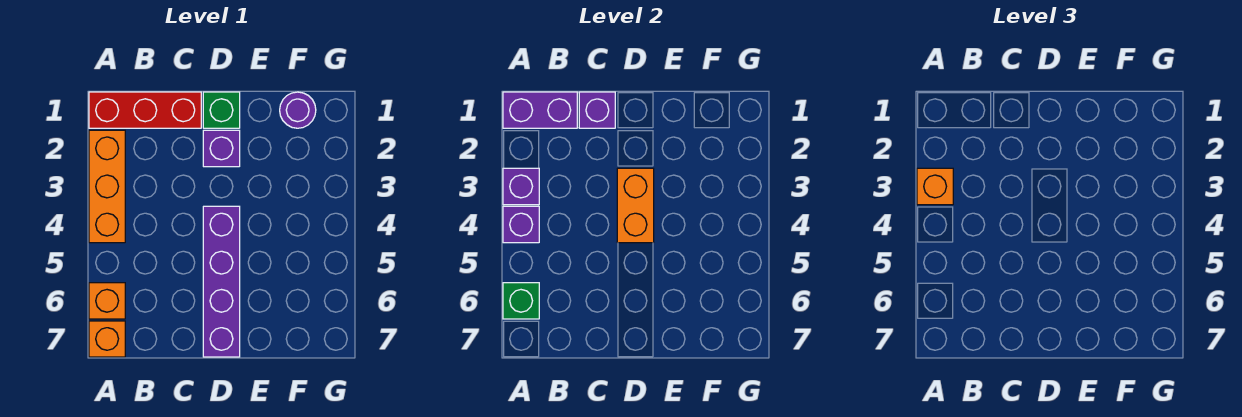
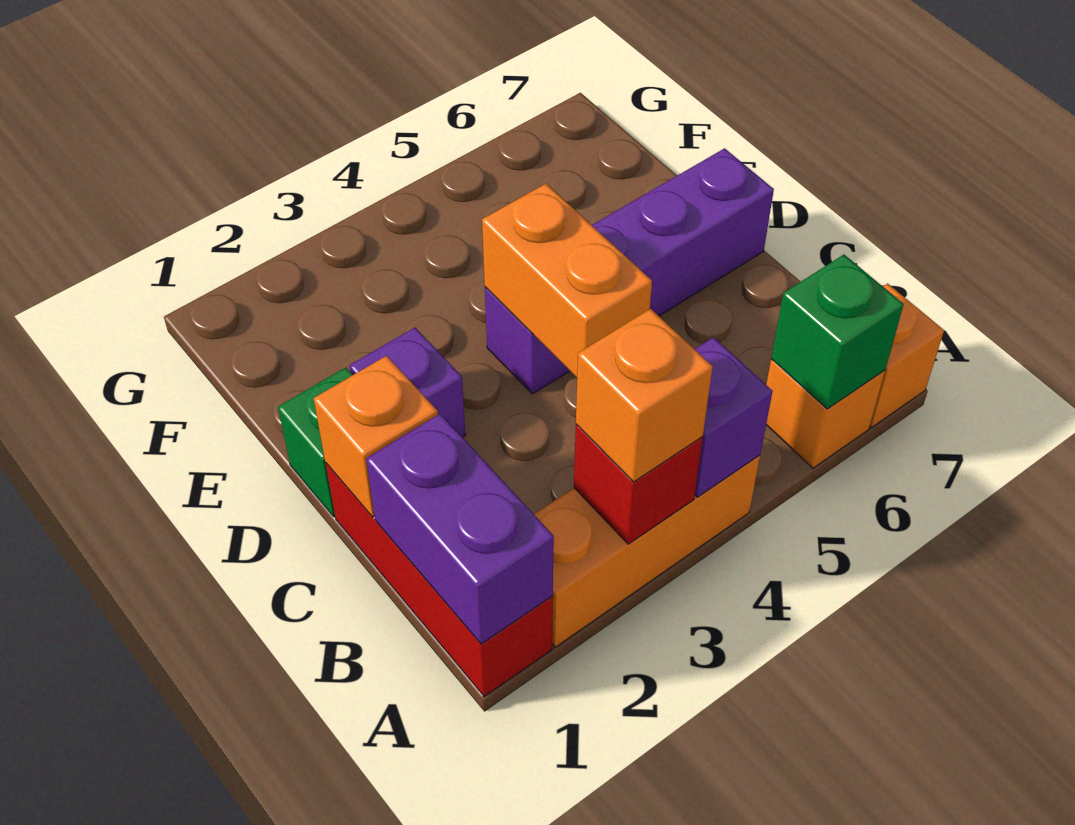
purple 1x1 brick [503,168,539,205] -> red 1x1 brick [574,424,703,544]
purple 1x1 brick [579,92,615,128] -> orange 1x1 brick [314,356,438,517]
orange 1x2 brick [617,168,654,243] -> orange 1x2 brick turned to [482,184,652,378]
purple 1x1 round brick [280,92,316,128] -> none

